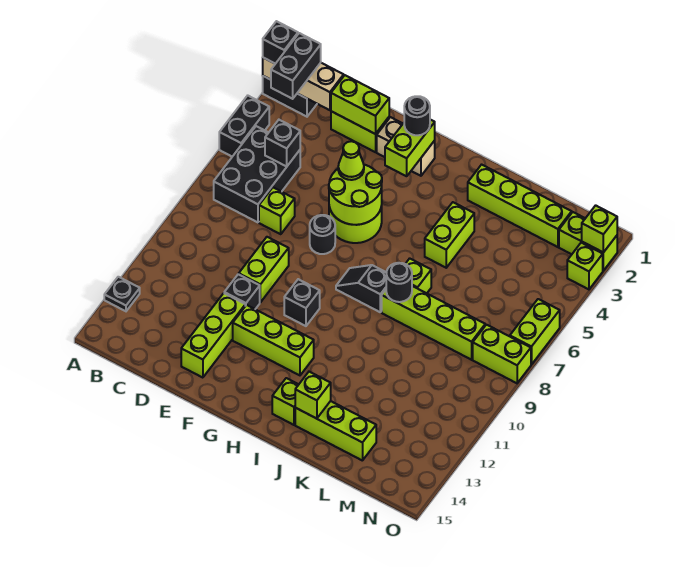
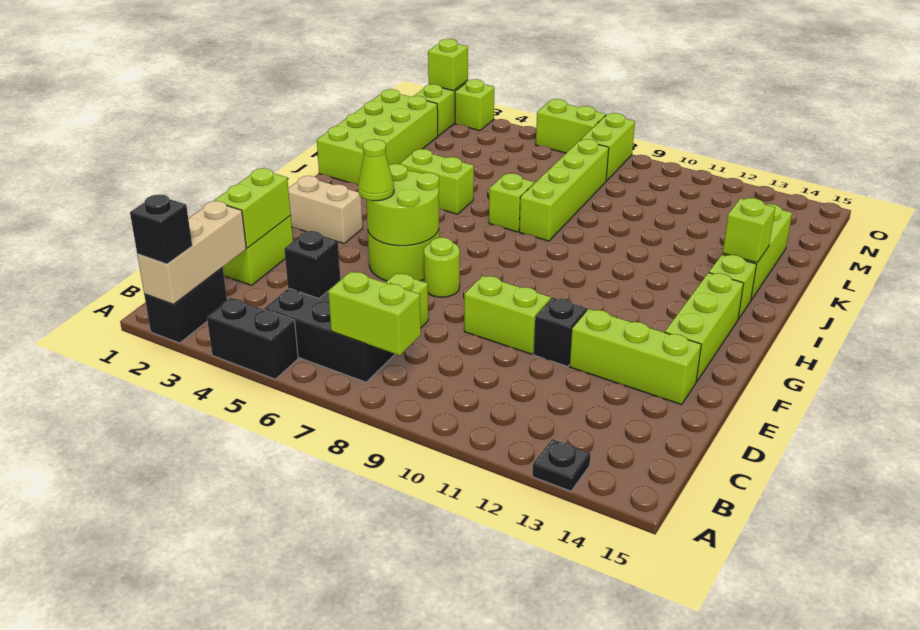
black 1x2 brick [271,33,321,99] -> none
tan 1x2 brick [377,117,435,176] -> tan 1x2 brick turned to [288,176,363,244]
black 1x1 round brick [310,215,335,254] -> lime 1x1 round brick [424,237,460,297]
lime 1x3 brick [233,305,314,375] -> lime 1x3 brick moved to [665,273,744,382]
lime 1x2 brick [385,120,435,176] -> lime 1x2 brick moved to [328,272,421,355]
black 1x1 round brick [404,96,430,135] -> none
black 1x1 brick [284,279,320,326] -> none
black 1x2 slope [336,265,386,312] -> none
lime 1x4 brick [468,165,572,247] -> lime 2x4 brick [317,89,438,184]
black 1x1 round brick [386,263,412,302] -> none

